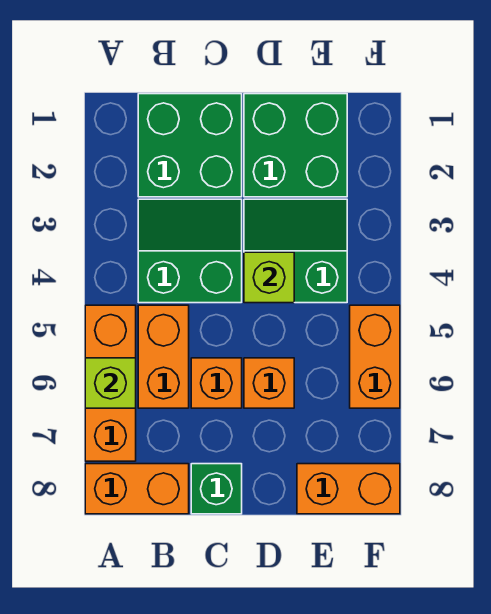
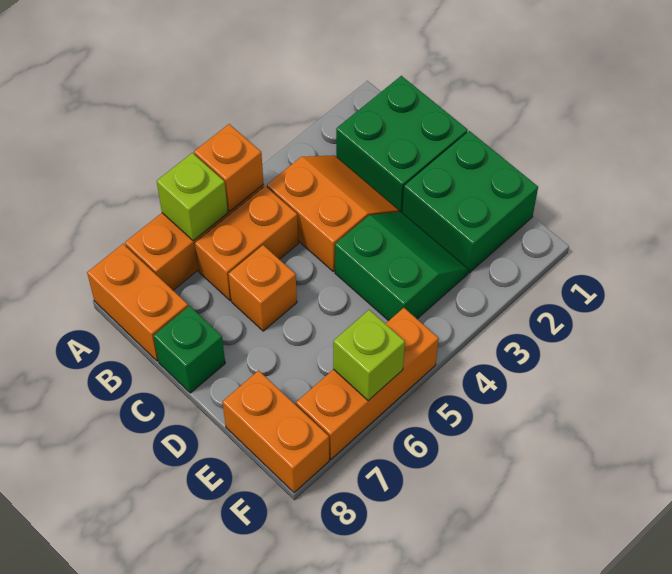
green 2x2 slope [138,199,242,303] -> orange 2x2 slope [267,155,399,271]
lime 1x1 brick [244,252,294,303] -> lime 1x1 brick moved to [333,310,405,401]
orange 1x1 brick [244,358,294,408] -> orange 1x1 brick moved to [194,124,264,211]
orange 1x2 brick [350,305,400,408] -> orange 1x3 brick [296,308,439,459]

